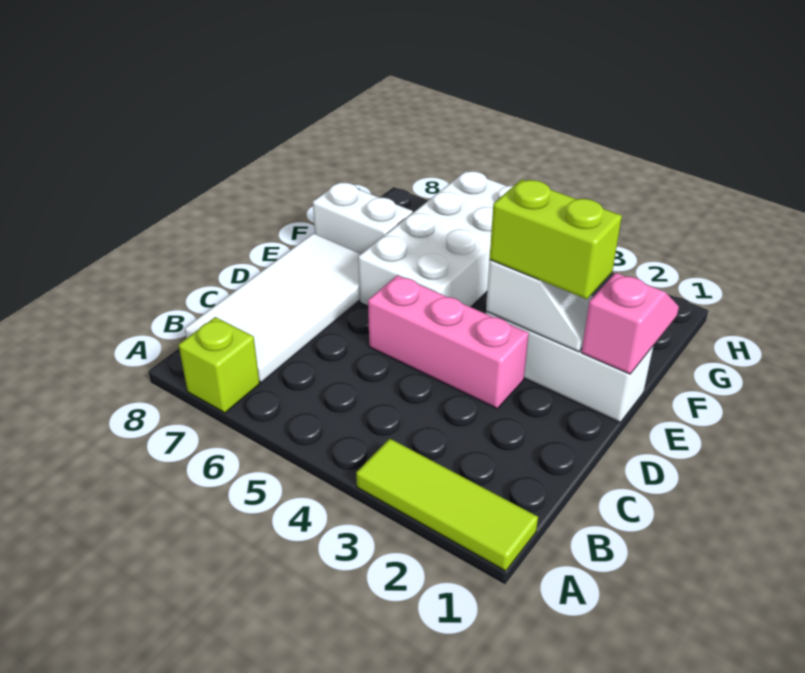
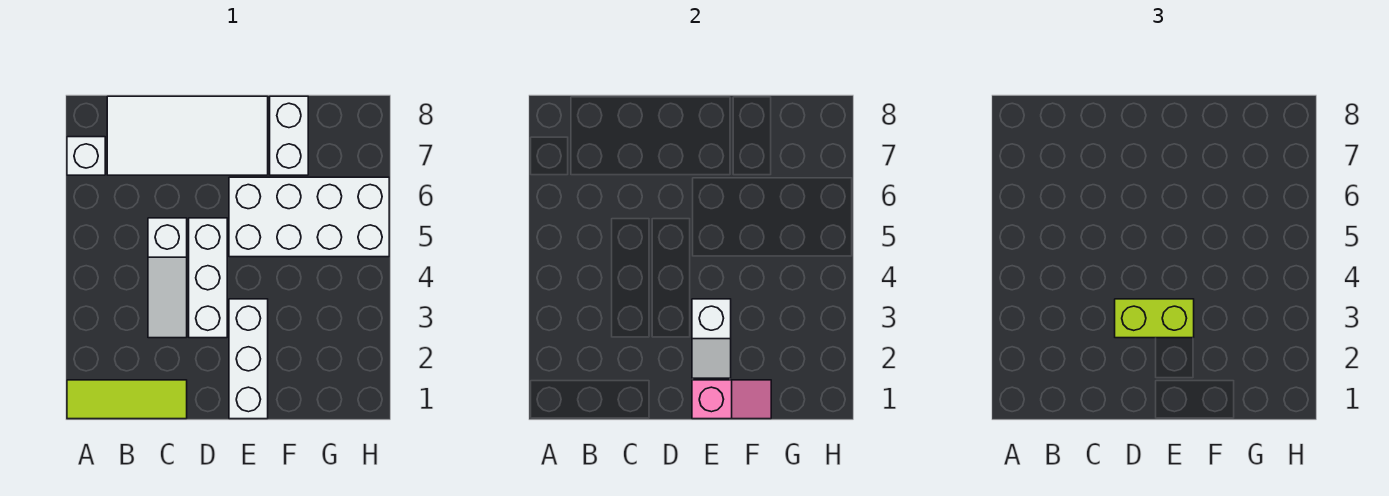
lime 1x3 tile [356,439,538,571] -> lime 1x3 tile turned to [67,380,187,419]
lime 1x1 brick [179,317,260,413] -> white 1x1 brick [67,137,105,175]
none -> white 1x3 slope [148,218,187,338]
pink 1x3 brick [368,275,529,409] -> white 1x3 brick [189,218,227,338]
lime 1x2 brick [489,179,622,299] -> lime 1x2 brick turned to [1115,299,1194,338]

